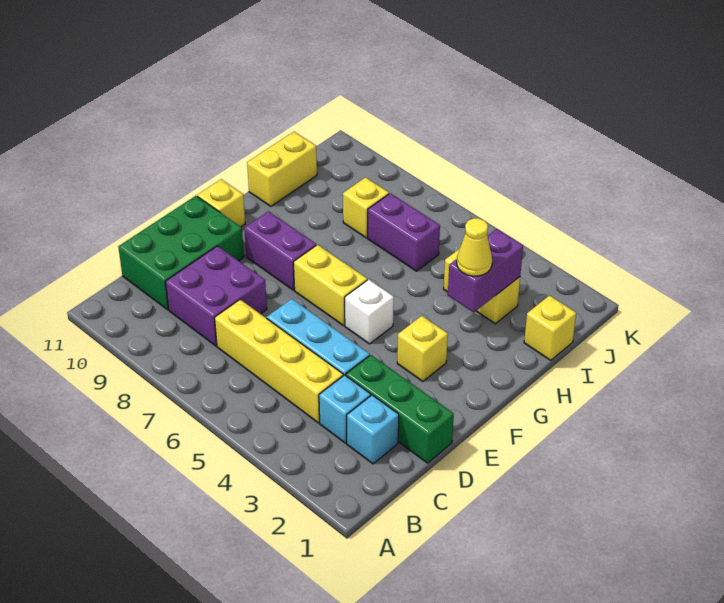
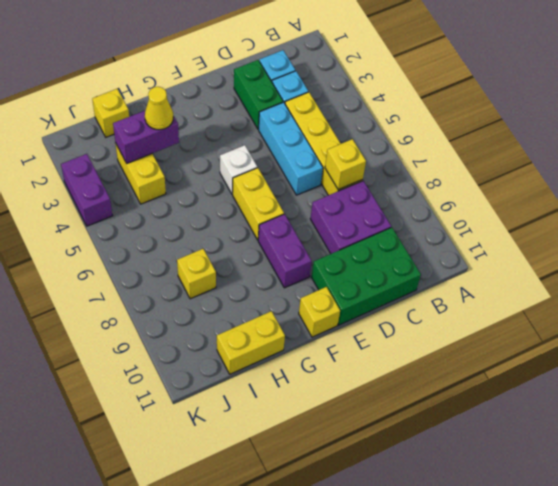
green 1x3 brick [346,355,454,463] -> green 1x2 brick [234,60,283,129]
yellow 1x1 brick [397,316,448,381] -> yellow 1x1 brick moved to [325,139,366,190]
purple 1x2 brick [368,193,440,271] -> purple 1x2 brick moved to [61,154,112,226]

